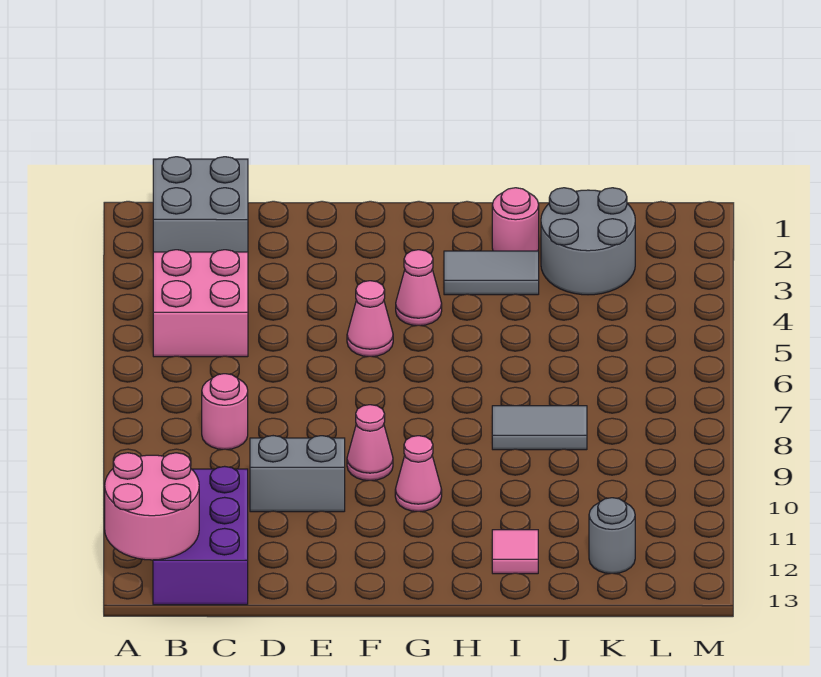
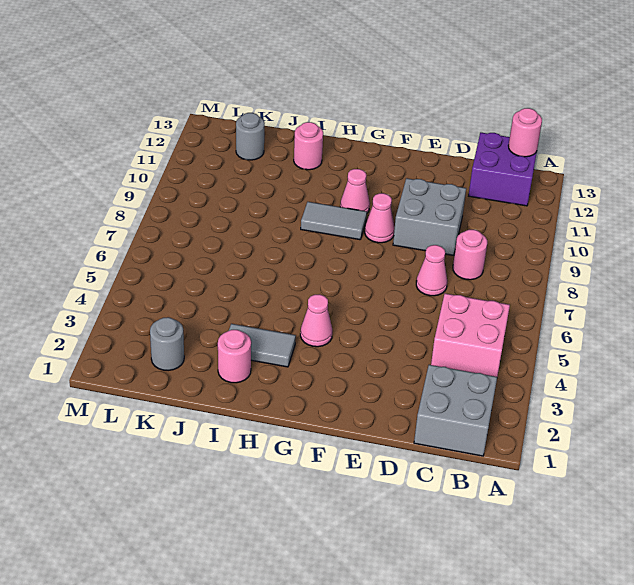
pink 2x2 round brick [105,453,199,560] -> pink 1x1 round brick [508,108,542,157]
purple 2x3 brick [153,466,248,605] -> purple 2x2 brick [469,133,537,206]
grey 1x2 brick [250,436,345,512] -> grey 2x2 brick [393,178,466,255]
pink 1x1 cone [347,281,393,357] -> pink 1x1 cone moved to [416,245,447,296]
grey 1x2 tile [492,406,587,450] -> grey 1x2 tile moved to [301,202,367,240]
pink 1x1 tile [492,530,538,574] -> pink 1x1 round brick [294,122,323,170]
grey 2x2 round brick [541,188,635,295] -> grey 1x1 round brick [150,317,184,371]

